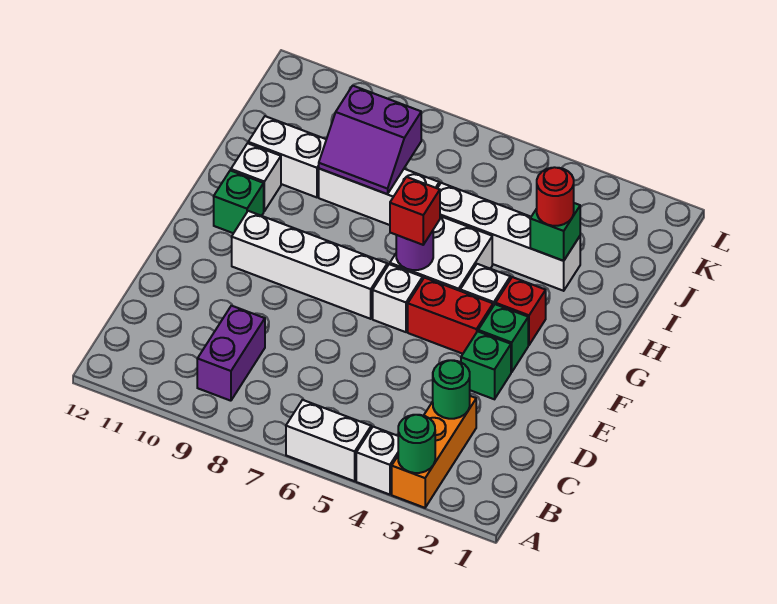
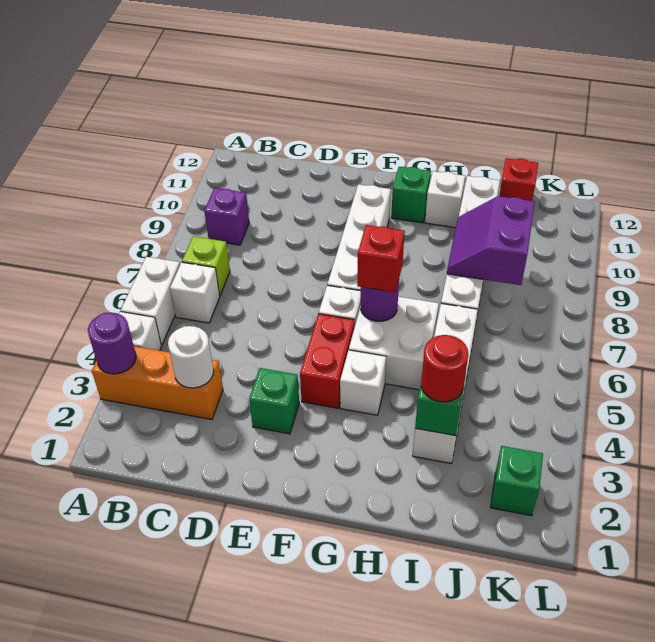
green 1x1 round brick [398,415,435,473] -> purple 1x1 round brick [88,313,136,374]
none -> white 1x1 brick [170,262,220,323]
none -> lime 1x1 brick [182,236,230,296]
purple 1x2 brick [197,306,265,401] -> purple 1x1 brick [204,188,249,245]
green 1x1 round brick [433,360,470,419] -> white 1x1 round brick [168,326,214,388]
green 1x1 brick [478,304,528,372] -> green 1x1 brick moved to [491,446,543,516]
red 1x1 brick [496,277,546,345] -> red 1x1 brick moved to [499,158,538,201]

